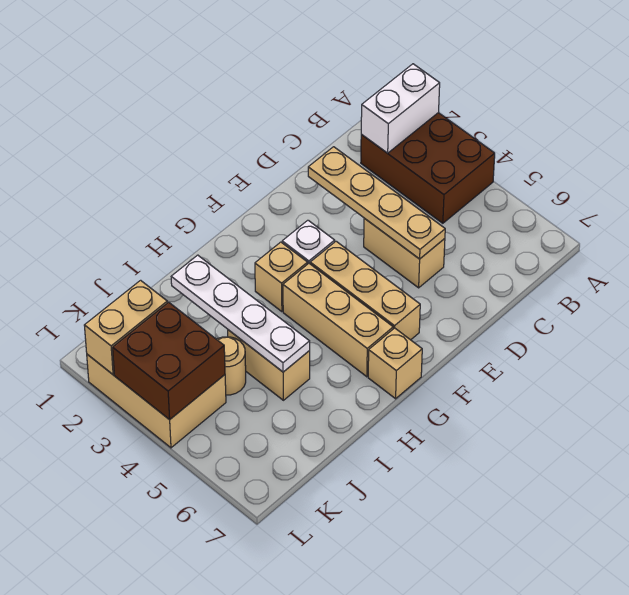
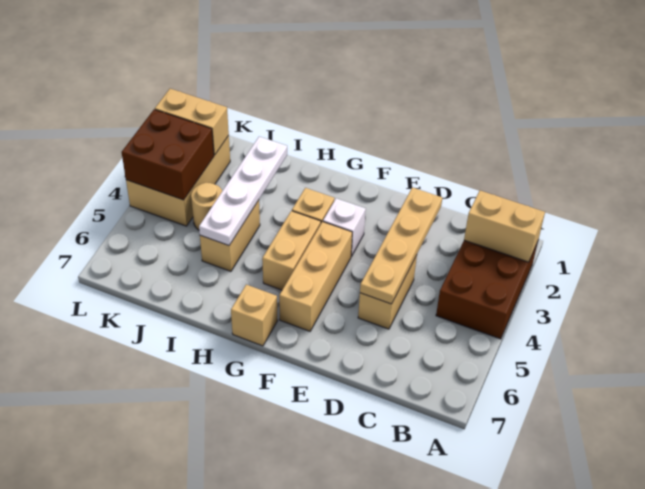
white 1x2 brick [361,64,440,153] -> tan 1x2 brick [464,191,545,262]
tan 1x3 brick [283,264,393,377] -> tan 1x2 brick [262,211,321,290]

